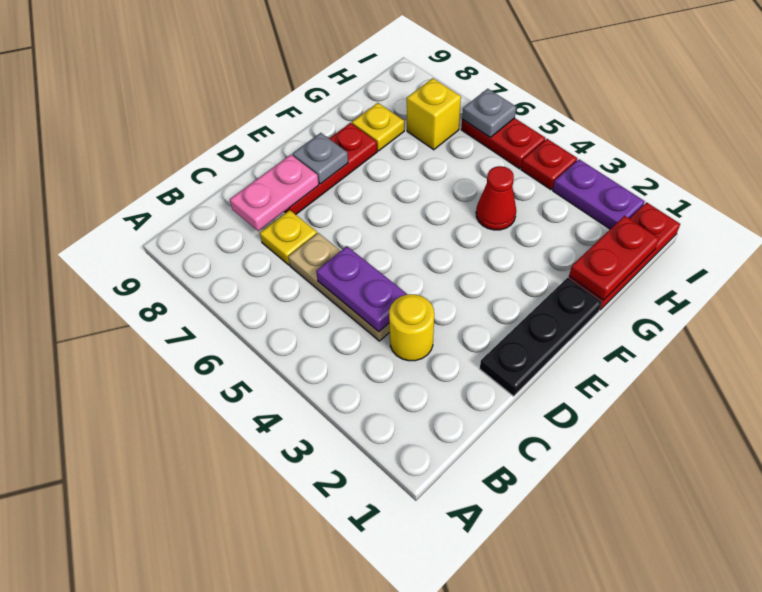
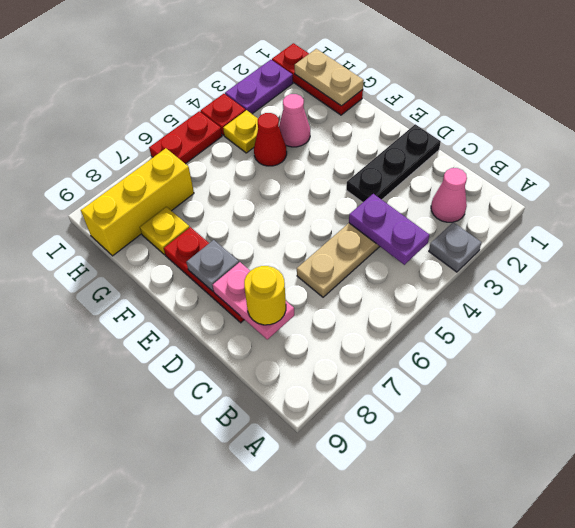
none -> pink 1x1 cone [431,168,467,222]
yellow 1x1 round brick [389,294,434,361] -> yellow 1x1 round brick moved to [244,266,286,325]
purple 1x2 plate [316,246,407,332] -> purple 1x2 plate turned to [349,194,429,265]
yellow 1x1 plate [260,210,317,265] -> yellow 1x1 plate moved to [223,110,258,153]
black 1x3 plate [480,278,602,396] -> black 1x3 plate turned to [346,124,441,202]
red 1x2 plate [569,216,659,300] -> tan 1x2 plate [295,49,364,106]
none -> pink 1x1 cone [279,94,310,147]
yellow 1x1 brick [407,78,461,150] -> yellow 1x3 brick [81,148,194,256]
grey 1x1 plate [462,89,516,137] -> grey 1x1 plate moved to [429,222,482,272]

